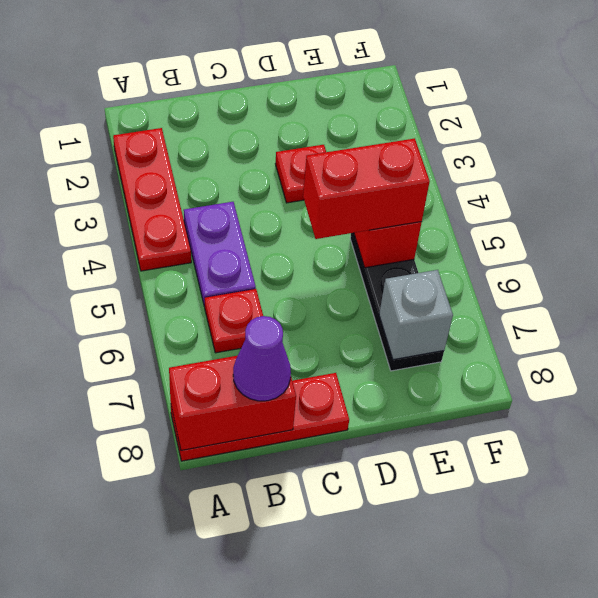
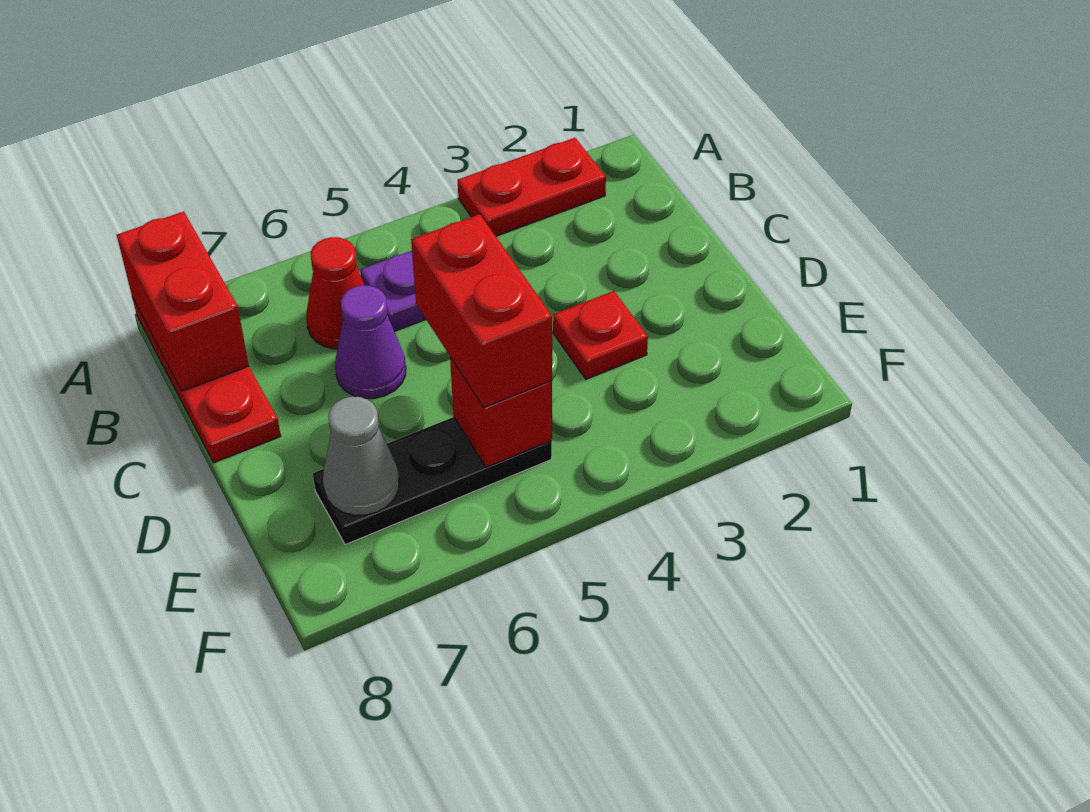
red 1x3 plate [113,128,191,271] -> red 1x2 plate [458,138,606,236]
red 1x1 plate [204,289,263,353] -> red 1x1 cone [306,237,364,349]
purple 1x1 cone [233,316,291,401] -> purple 1x1 cone moved to [335,285,406,398]
grey 1x1 brick [379,270,453,360] -> grey 1x1 cone [323,397,399,515]

